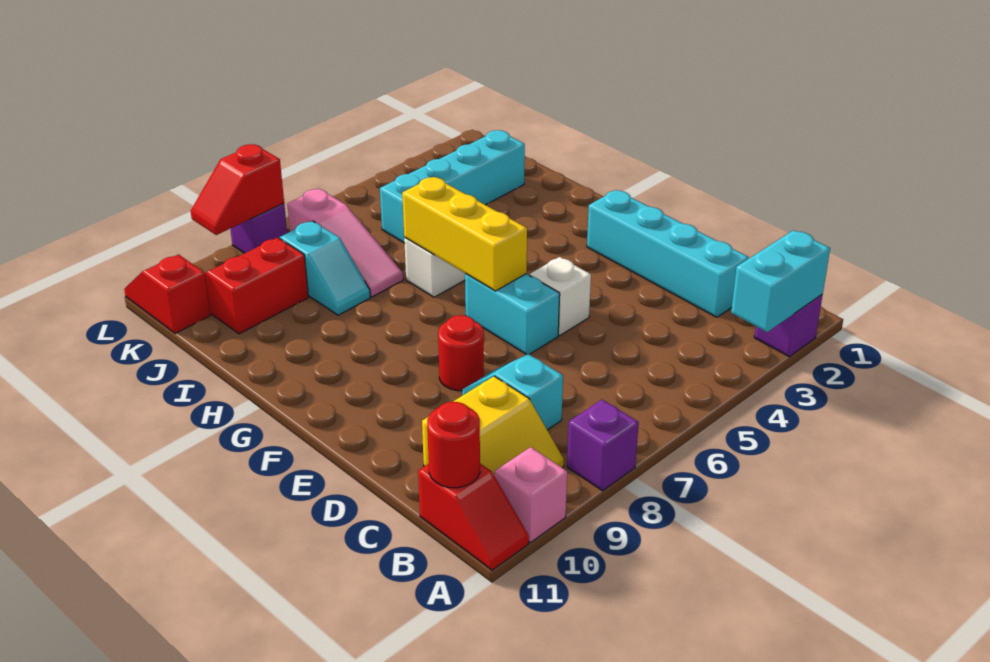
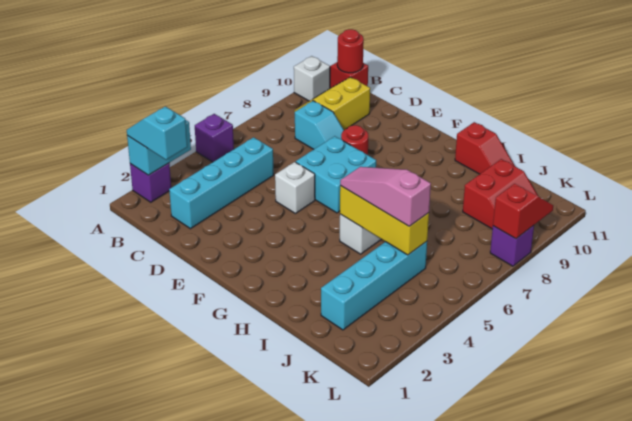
purple 1x1 brick [567,400,639,491] -> purple 1x1 brick moved to [195,114,234,162]
pink 1x1 brick [495,447,567,543] -> white 1x1 brick [294,56,330,101]
cyan 1x4 brick [587,190,748,317] -> cyan 1x4 brick turned to [169,137,274,229]
cyan 1x2 brick [465,274,560,355] -> cyan 2x2 brick [296,136,376,213]
yellow 1x3 brick [402,177,527,291] -> yellow 1x3 brick moved to [340,186,429,255]
pink 1x3 slope [287,189,403,297] -> pink 1x3 slope moved to [340,167,431,226]
cyan 1x2 slope [280,221,370,315] -> cyan 1x2 slope moved to [127,107,187,160]
red 1x2 slope [124,254,210,333] -> red 1x2 slope moved to [455,122,515,174]

